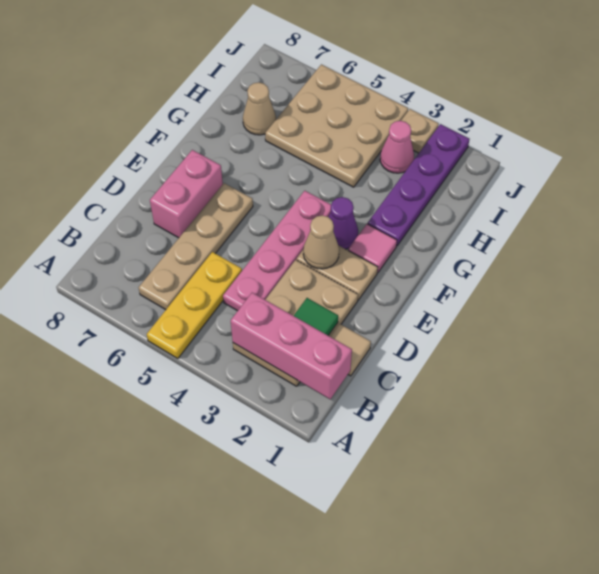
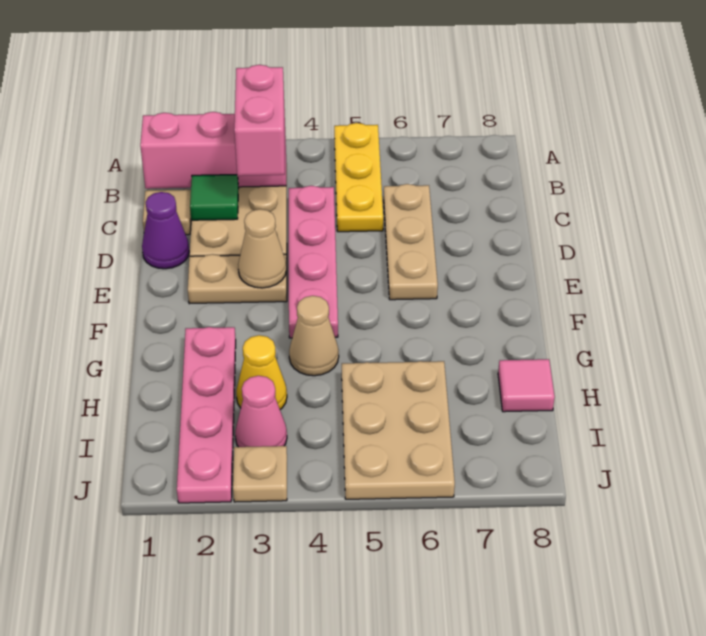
tan 1x4 plate [139,183,253,310] -> tan 1x3 plate [384,184,438,300]
pink 1x2 brick [150,150,223,238] -> pink 1x2 brick moved to [234,65,285,176]
pink 1x1 tile [348,224,397,273] -> pink 1x1 tile moved to [498,359,555,412]
purple 1x1 cone [329,197,358,249] -> purple 1x1 cone moved to [142,192,189,269]
purple 1x4 plate [368,124,470,246] -> pink 1x4 plate [177,327,236,503]
none -> yellow 1x1 cone [236,335,287,409]
tan 3x3 plate [265,64,408,187] -> tan 2x3 plate [342,361,455,499]
tan 1x1 cone [243,82,276,135] -> tan 1x1 cone moved to [289,296,339,376]

